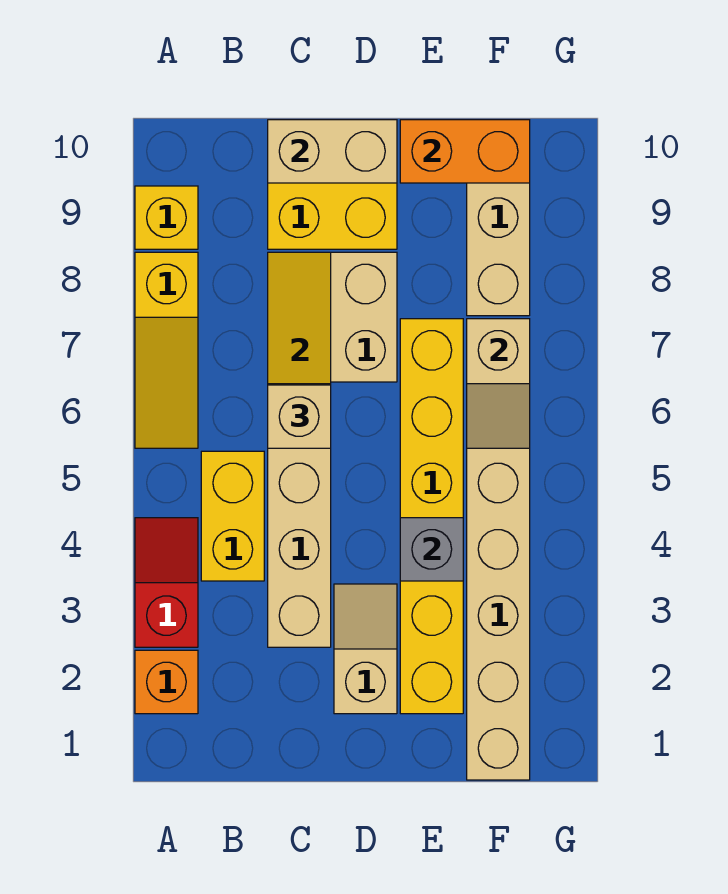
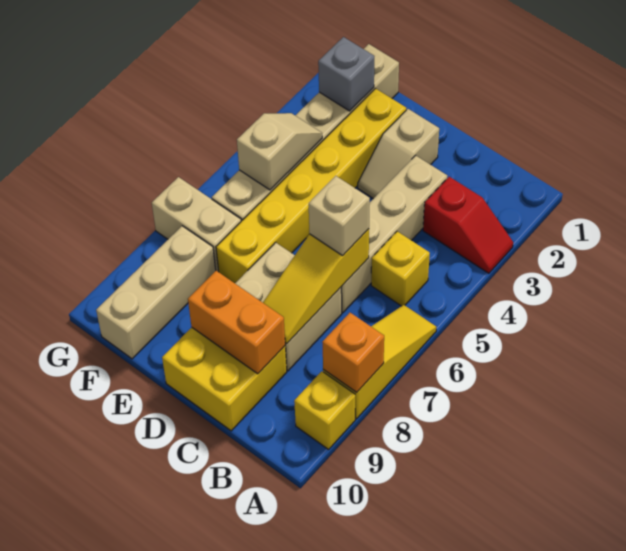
orange 1x1 brick [135,650,198,714] -> orange 1x1 brick moved to [322,313,384,392]
red 1x2 slope [135,518,198,647] -> red 1x2 slope turned to [423,177,513,273]
yellow 1x2 brick [201,451,264,581] -> yellow 1x1 brick [371,231,430,306]
tan 1x2 brick [268,120,397,183] -> tan 1x2 brick moved to [152,177,241,272]
grey 1x1 brick [400,518,463,581] -> grey 1x1 brick moved to [318,37,374,111]
orange 1x2 brick [400,120,530,183] -> orange 1x2 brick moved to [188,271,285,374]
tan 1x2 slope [467,319,530,448] -> tan 1x2 slope moved to [237,113,322,190]

